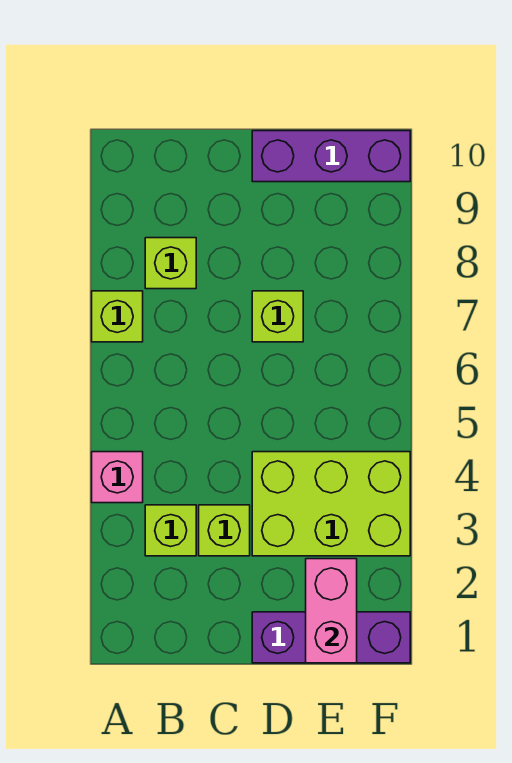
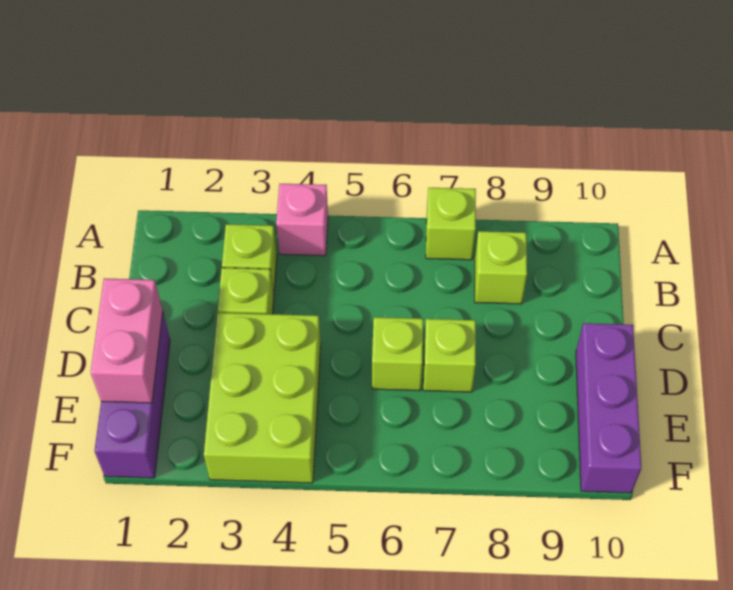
none -> lime 1x1 brick [372,317,423,391]
pink 1x2 brick [306,559,357,663] -> pink 1x2 brick turned to [91,278,163,403]

